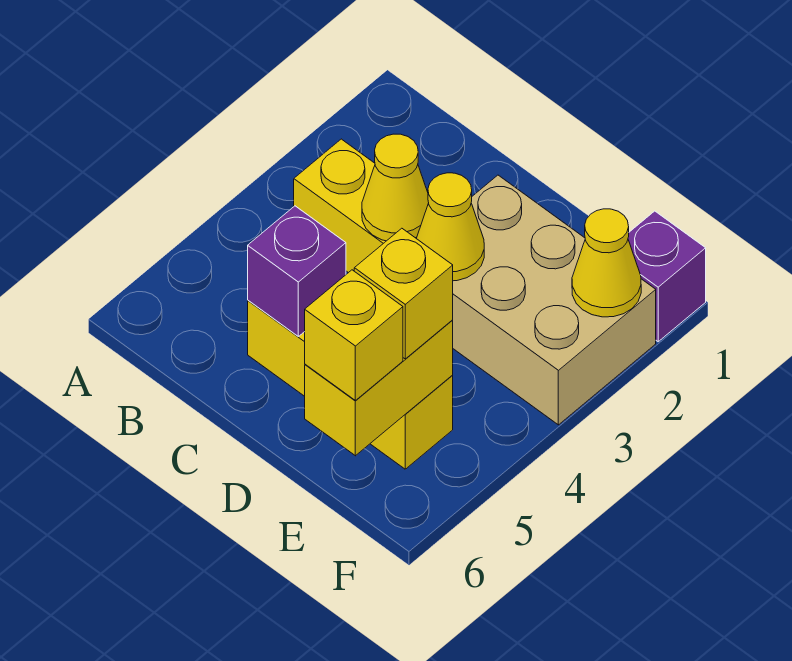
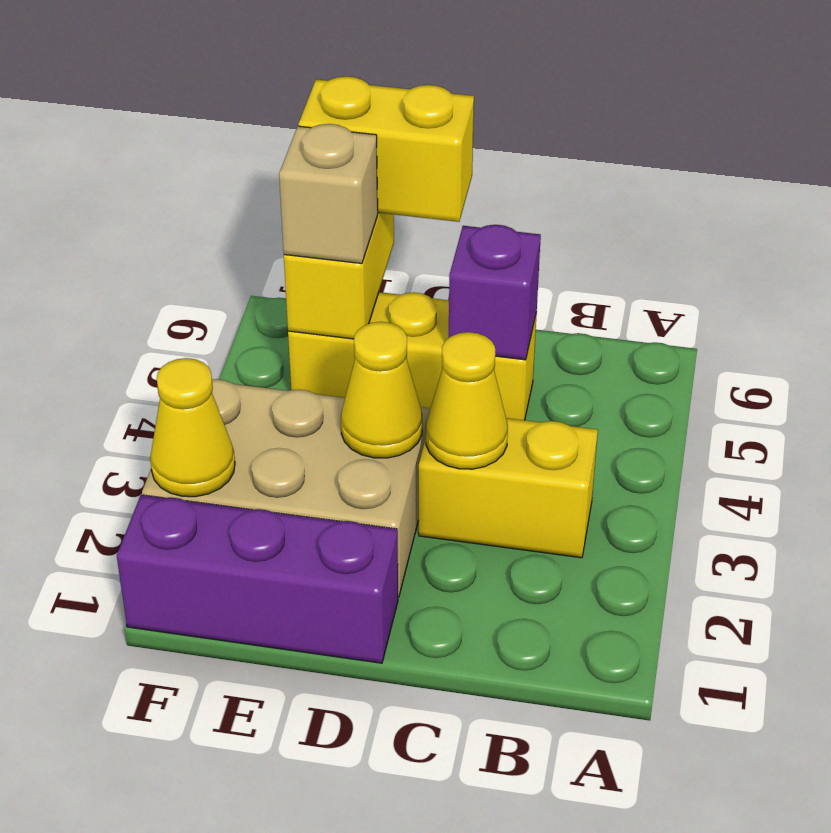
yellow 1x1 brick [354,228,453,359] -> tan 1x1 brick [279,124,378,264]
yellow 1x1 brick [305,270,403,400] -> yellow 1x2 brick [298,76,474,222]
purple 1x1 brick [628,211,706,342] -> purple 1x3 brick [117,495,398,663]

